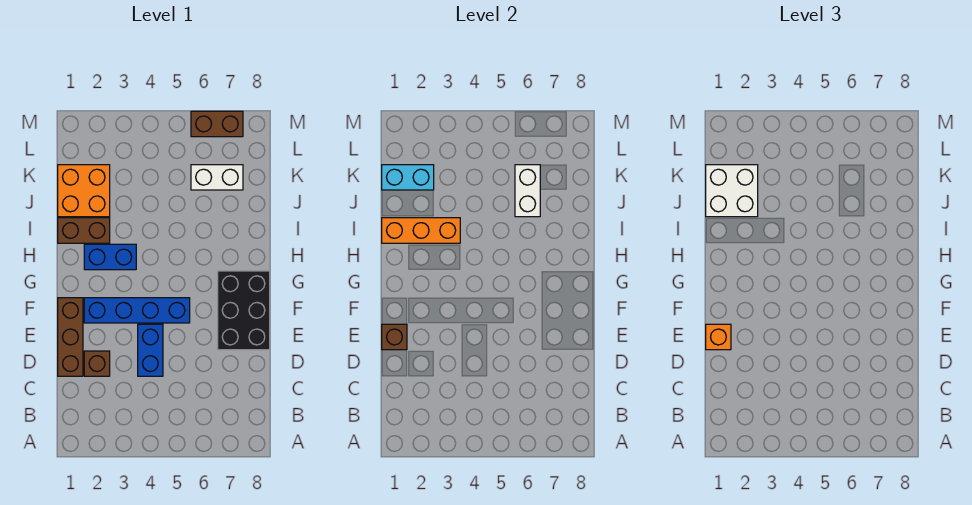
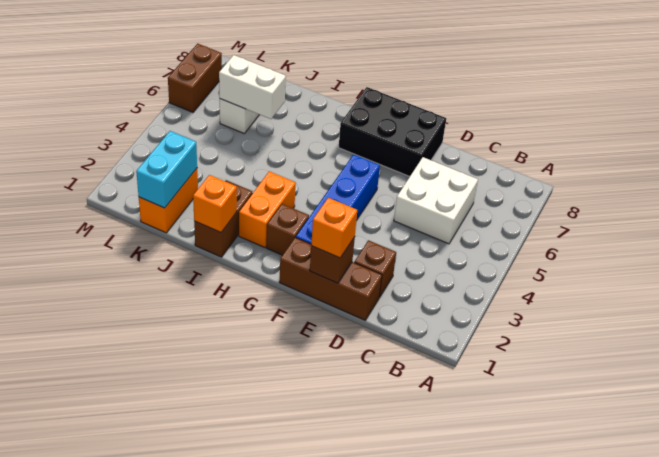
blue 1x2 brick [138,324,163,376] -> none
none -> brown 1x1 brick [267,204,309,255]
blue 1x2 brick [84,244,136,270] -> orange 1x2 brick [239,171,296,248]
orange 1x3 brick [382,218,460,243] -> orange 1x1 brick [193,175,237,232]
orange 2x2 brick [58,165,110,217] -> orange 1x2 brick [139,169,198,233]
white 2x2 brick [706,165,758,217] -> white 2x2 brick moved to [394,157,478,244]

